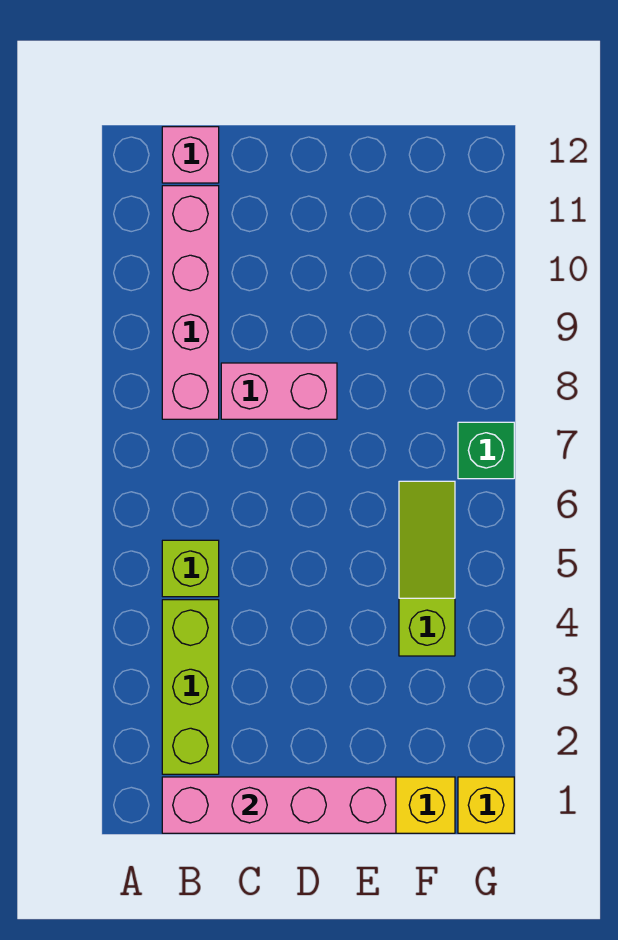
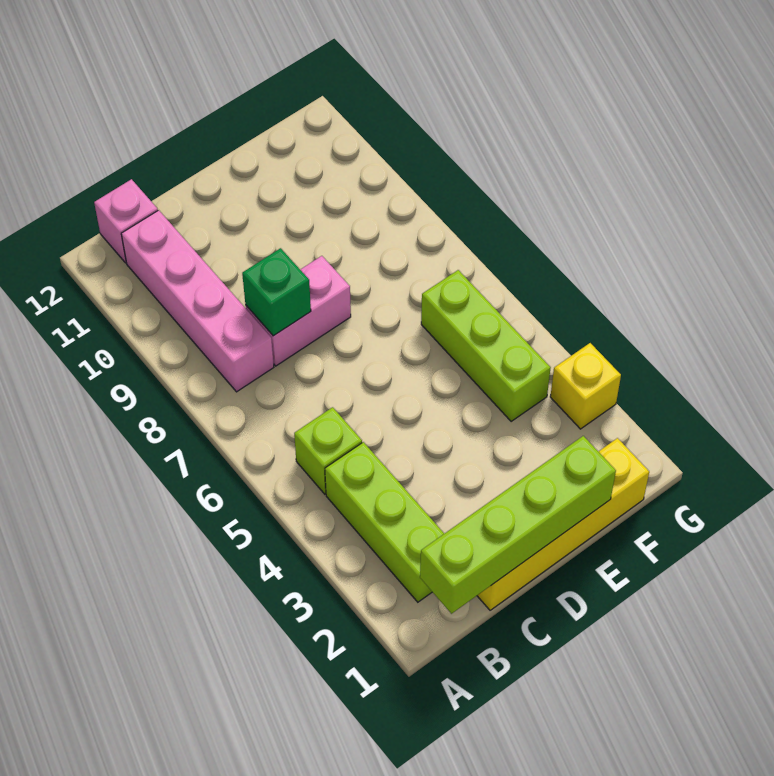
pink 1x4 brick [162,777,396,833] -> lime 1x4 brick [420,436,616,614]
lime 1x3 slope [399,481,455,656] -> lime 1x3 brick [421,270,551,421]
yellow 1x1 brick [458,777,514,833] -> yellow 1x1 brick moved to [550,343,621,429]
green 1x1 brick [458,422,514,479] -> green 1x1 brick moved to [242,248,311,336]

